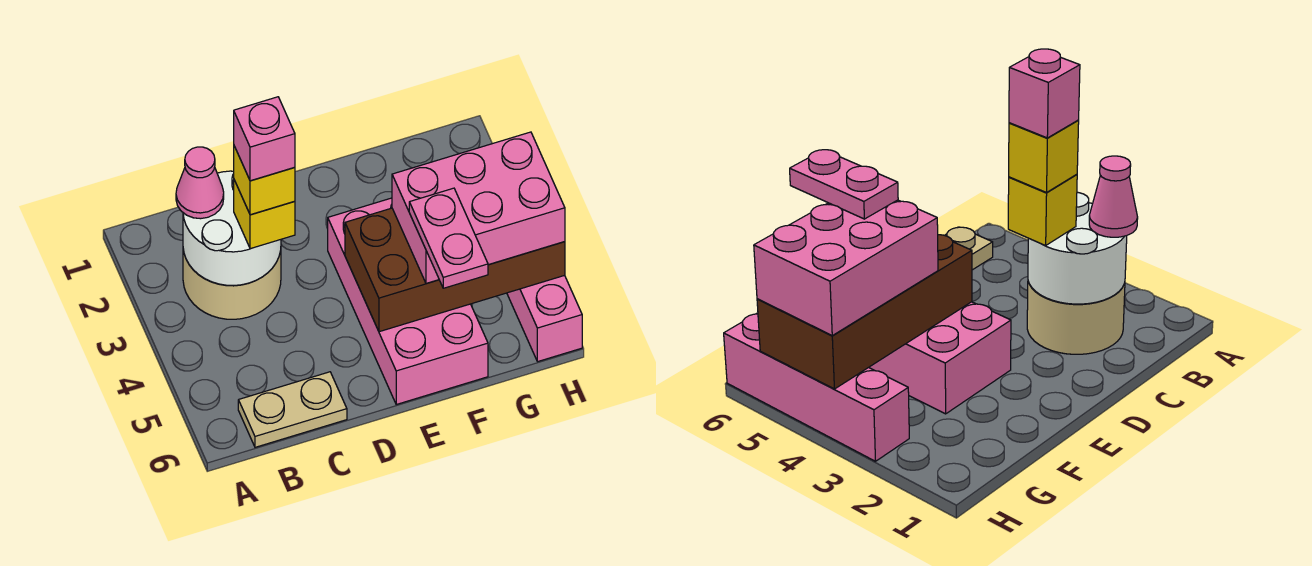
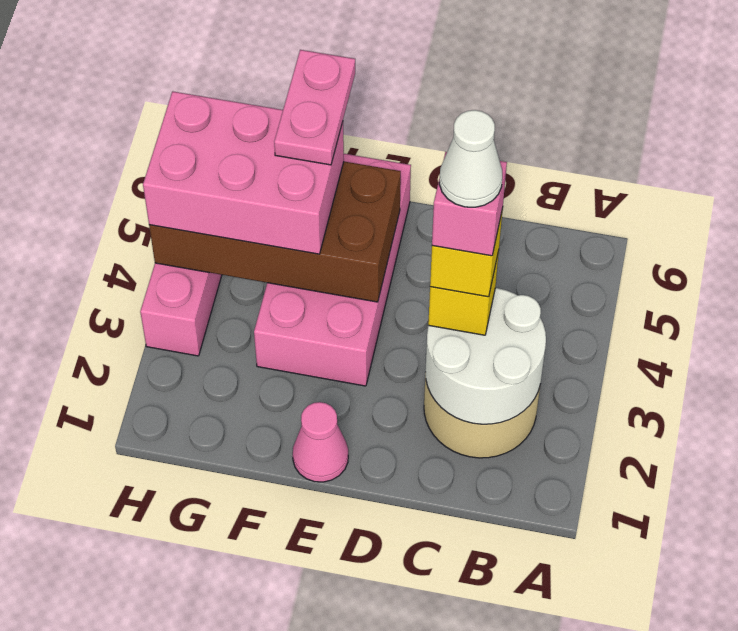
pink 1x1 cone [176,147,224,219] -> pink 1x1 cone moved to [293,402,348,482]
tan 1x2 plate [238,372,347,447] -> none
none -> white 1x1 cone [439,110,502,207]

